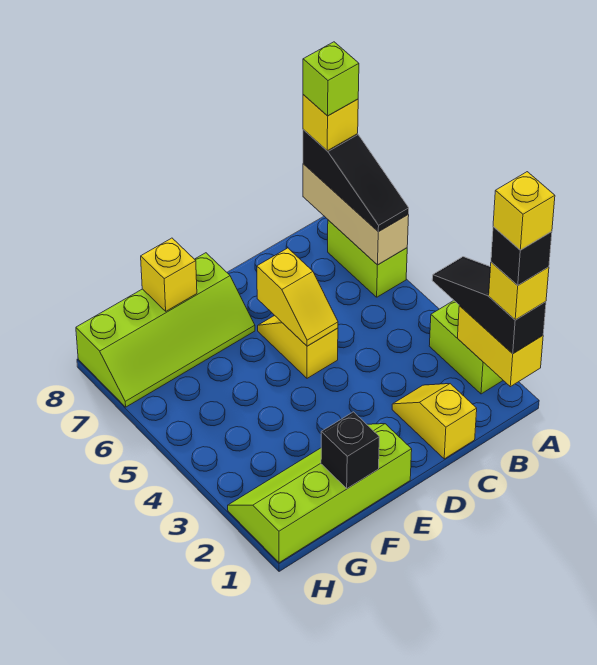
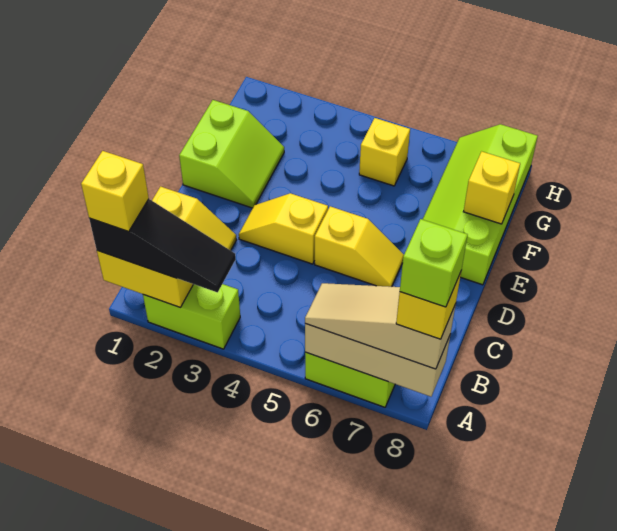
black 1x1 brick [491,227,552,285] -> none
yellow 1x1 brick [493,172,555,250] -> yellow 1x1 brick moved to [359,118,410,186]
black 1x3 slope [303,130,409,232] -> tan 1x3 slope [305,283,456,369]
yellow 1x2 slope [257,248,338,346] -> yellow 1x2 slope moved to [239,193,328,264]
lime 2x4 slope [228,424,412,563] -> lime 2x2 slope [179,100,284,208]
black 1x1 brick [321,412,379,489] -> none

